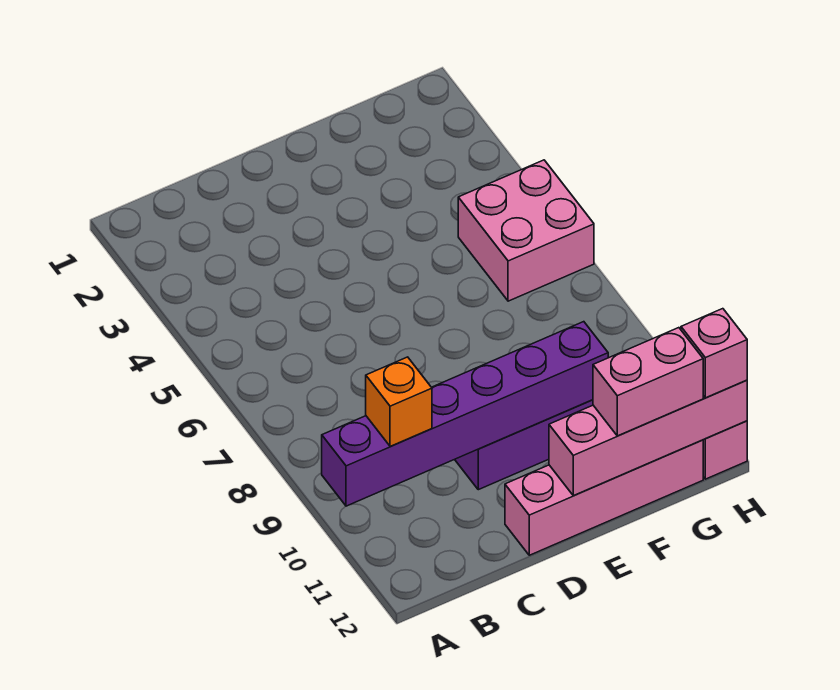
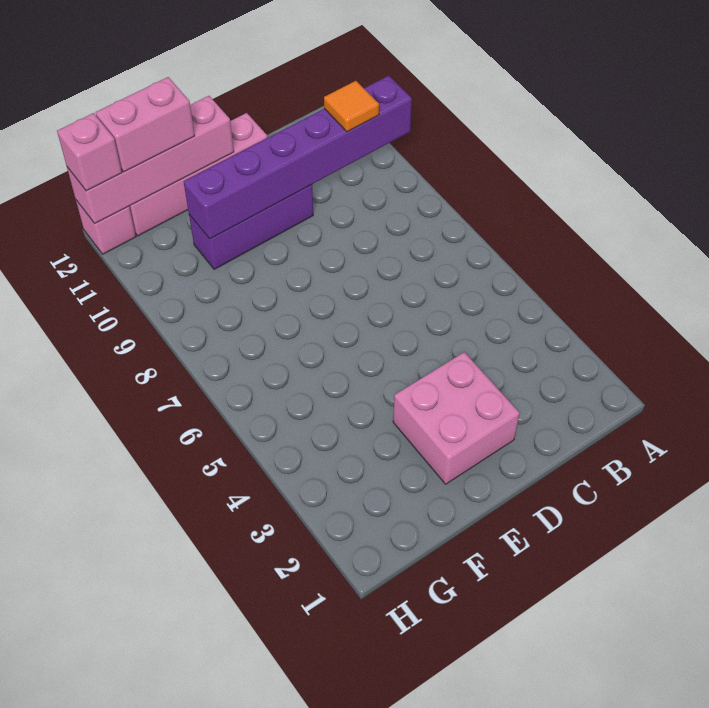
orange 1x1 brick [366,357,432,446] -> orange 1x1 tile [324,81,379,132]
pink 2x2 brick [458,160,594,301] -> pink 2x2 brick moved to [393,352,520,484]

